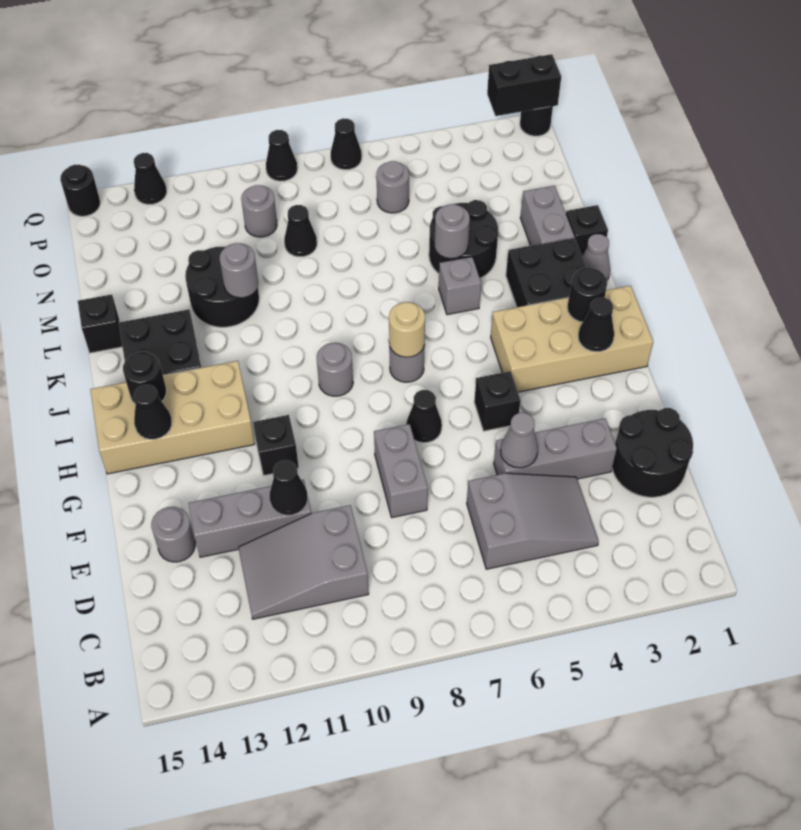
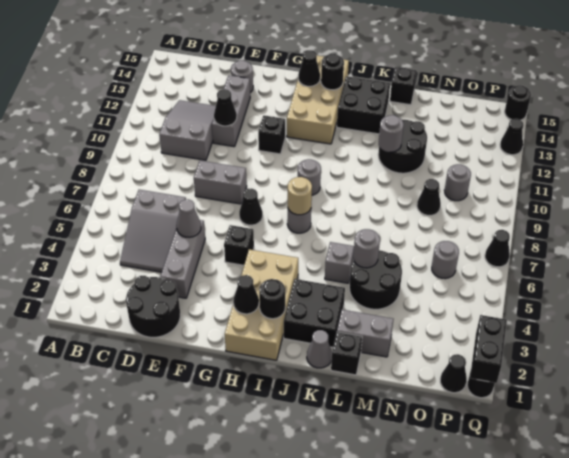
black 1x1 cone [266,130,297,181] -> black 1x1 cone moved to [440,354,467,393]

